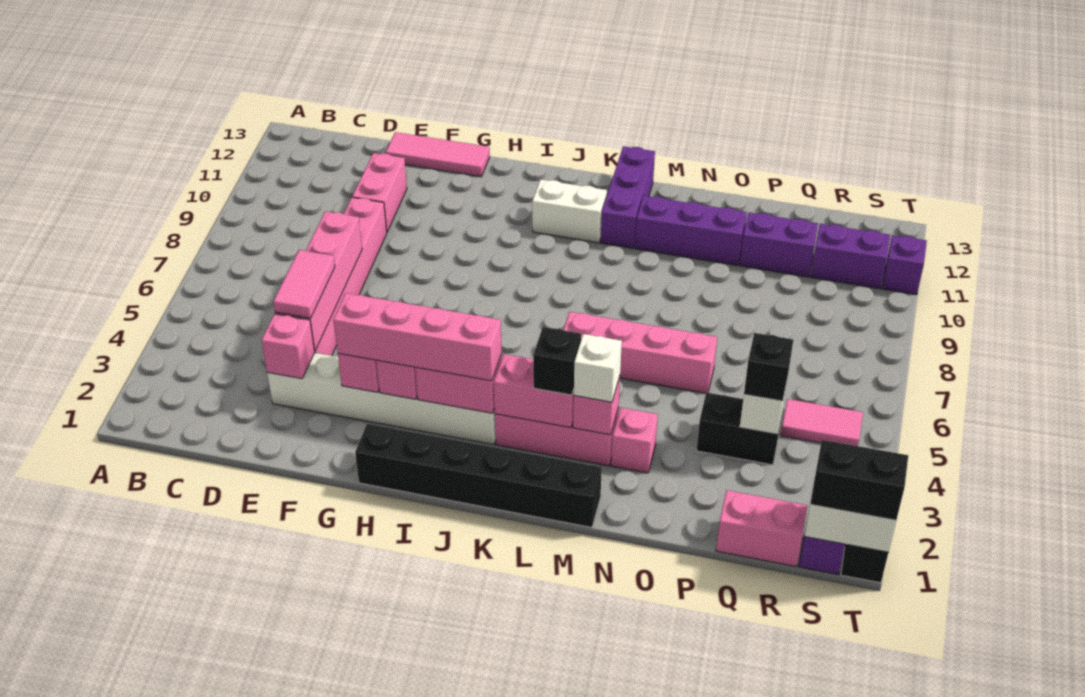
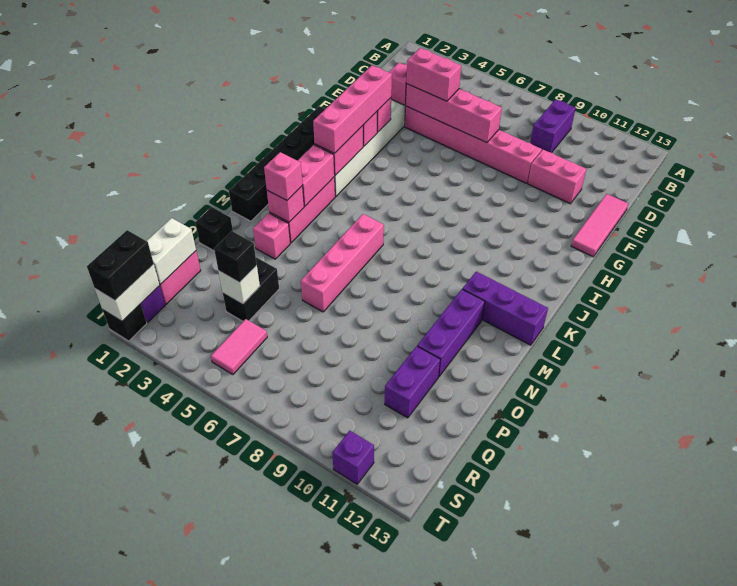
pink 1x2 tile [273,250,335,318] -> pink 1x2 brick [406,48,461,101]
white 1x2 brick [532,179,607,243] -> white 1x2 brick moved to [147,218,196,284]
black 1x1 brick [533,327,581,395] -> black 1x1 brick moved to [195,207,233,251]
white 1x1 brick [574,334,622,402] -> pink 1x1 brick [264,152,303,200]
purple 1x2 brick [811,224,890,289] -> purple 1x2 brick moved to [530,99,576,153]

